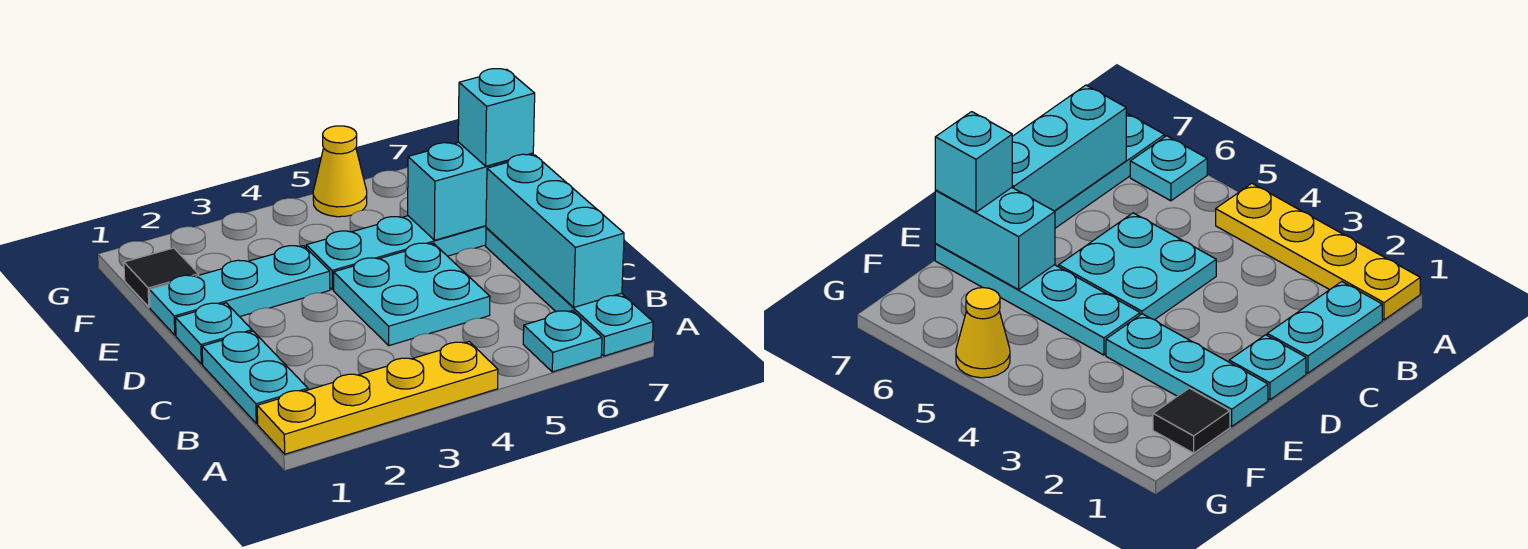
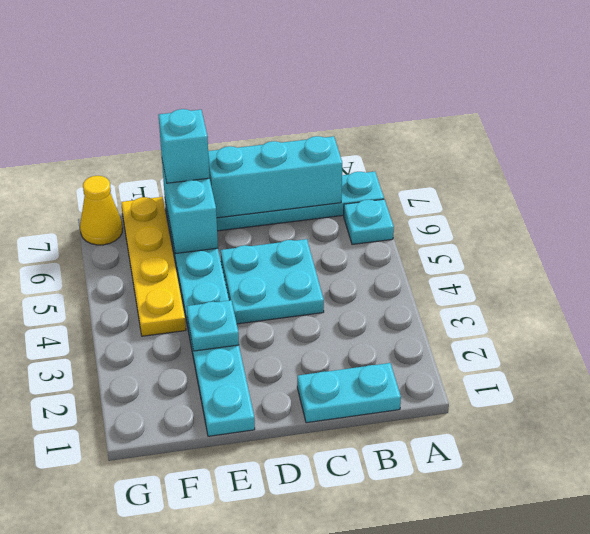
yellow 1x4 plate [257,342,498,454] -> yellow 1x4 plate moved to [121,197,186,336]
cyan 1x1 plate [176,303,252,364] -> cyan 1x1 plate moved to [187,300,239,351]
black 1x1 tile [124,248,199,307] -> none
yellow 1x1 cone [313,126,367,217] -> yellow 1x1 cone moved to [80,176,123,245]

